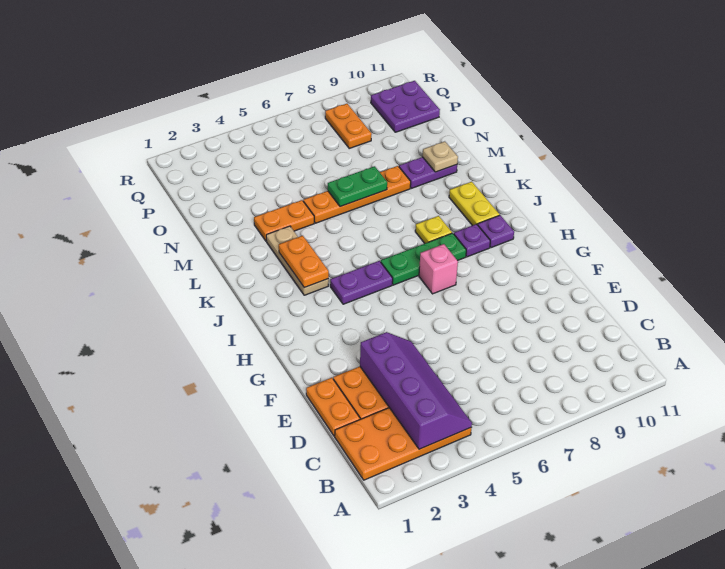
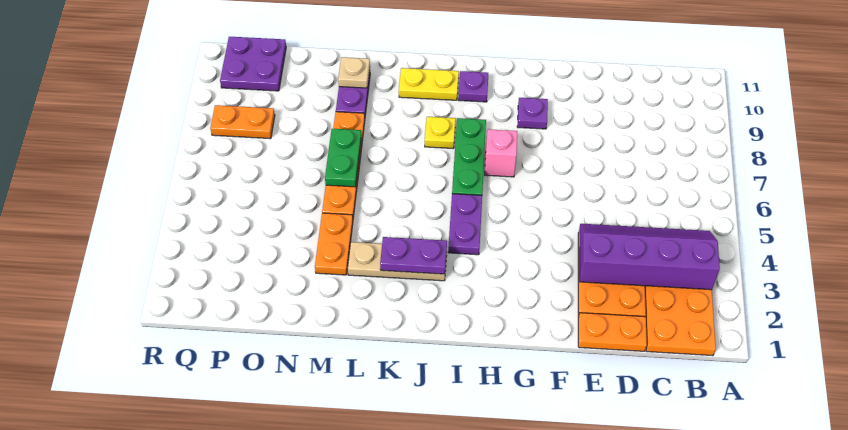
purple 1x1 plate [454,224,490,257] -> purple 1x1 plate moved to [517,98,548,129]
orange 1x2 plate [279,236,329,288] -> purple 1x2 plate [380,237,447,274]

